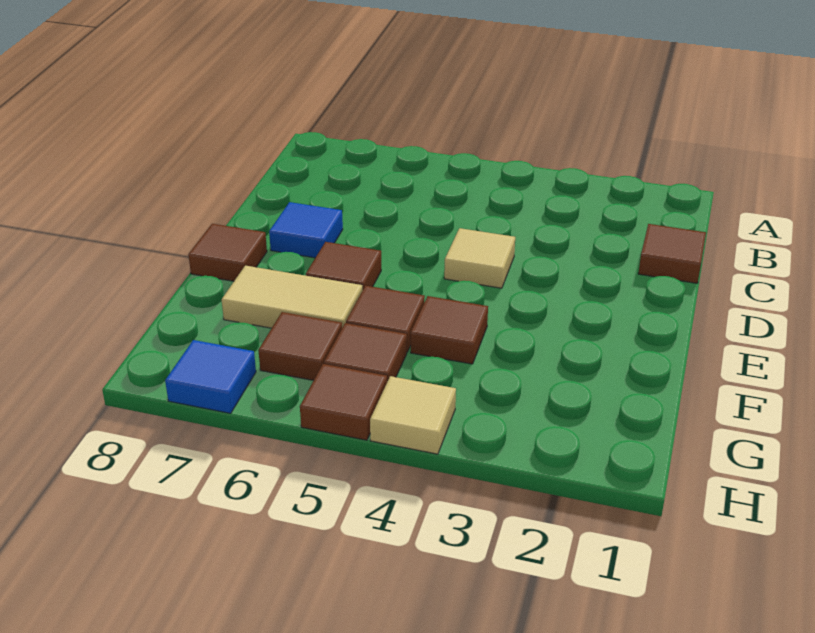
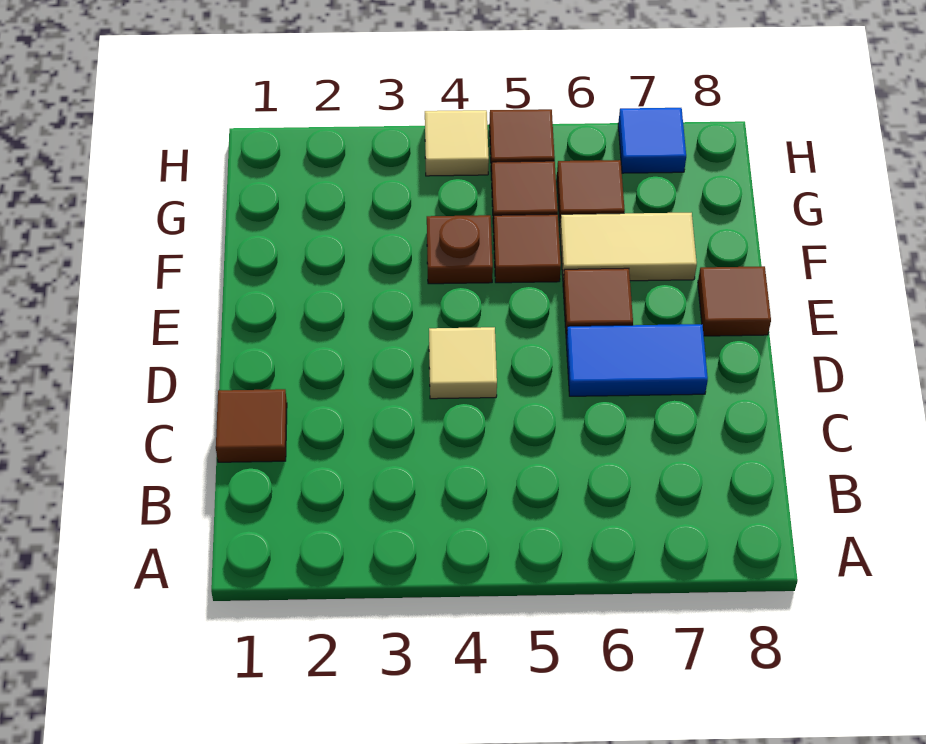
blue 1x1 tile [269,202,343,258] -> blue 1x2 tile [566,324,708,396]
brown 1x1 tile [411,296,488,364] -> brown 1x1 plate [427,215,493,284]

